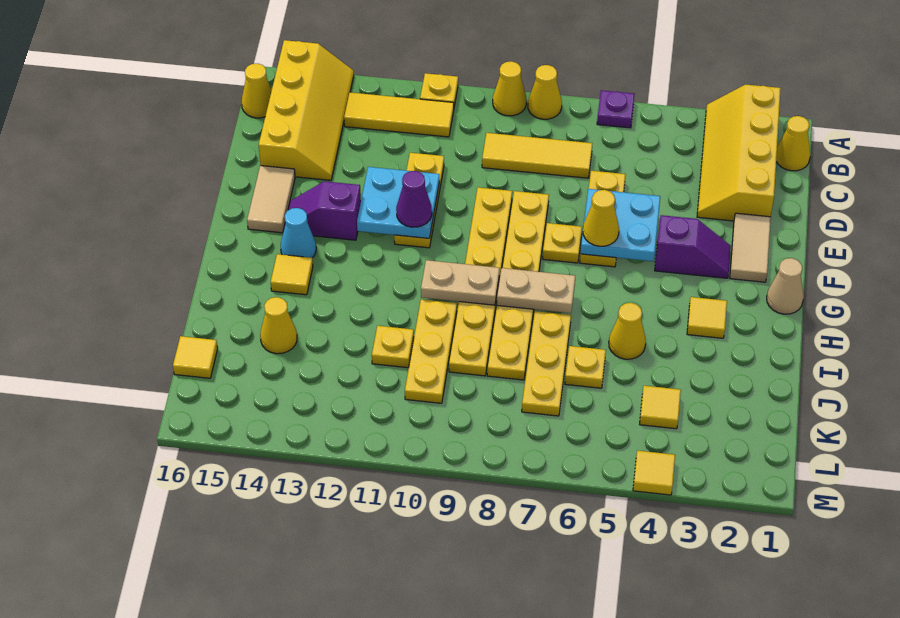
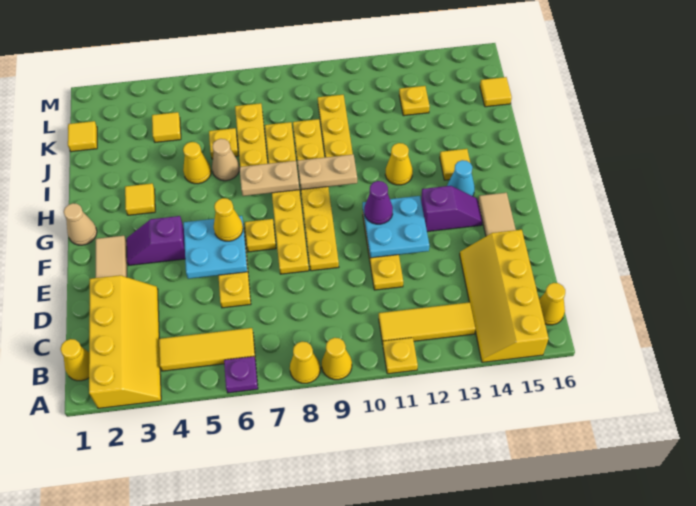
yellow 1x3 tile [482,133,592,178] -> yellow 1x3 tile moved to [159,328,255,371]
none -> tan 1x1 cone [212,139,240,181]
yellow 1x1 plate [372,326,414,368] -> yellow 1x1 plate moved to [399,86,430,116]
yellow 1x1 cone [260,297,297,354] -> yellow 1x1 cone moved to [385,143,413,185]
yellow 1x1 tile [633,451,675,495] -> yellow 1x1 tile moved to [68,121,97,152]

